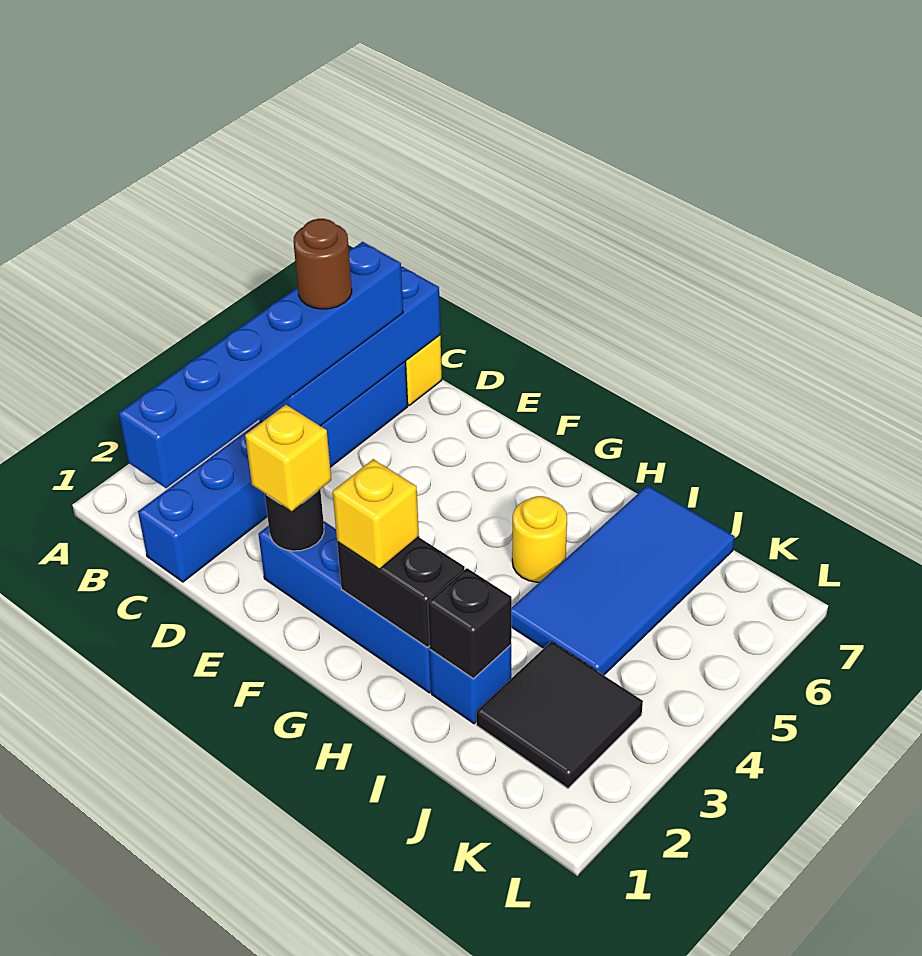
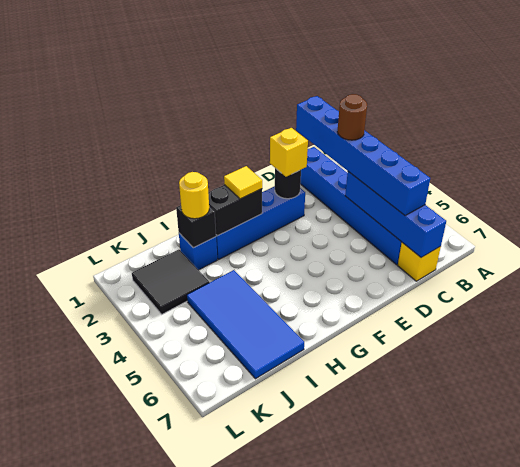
brown 1x1 round brick [294,219,352,309] -> brown 1x1 round brick moved to [337,94,367,140]
yellow 1x1 brick [333,459,419,569] -> yellow 1x1 tile [224,166,262,199]
yellow 1x1 round brick [512,496,567,582] -> yellow 1x1 round brick moved to [179,172,209,219]

